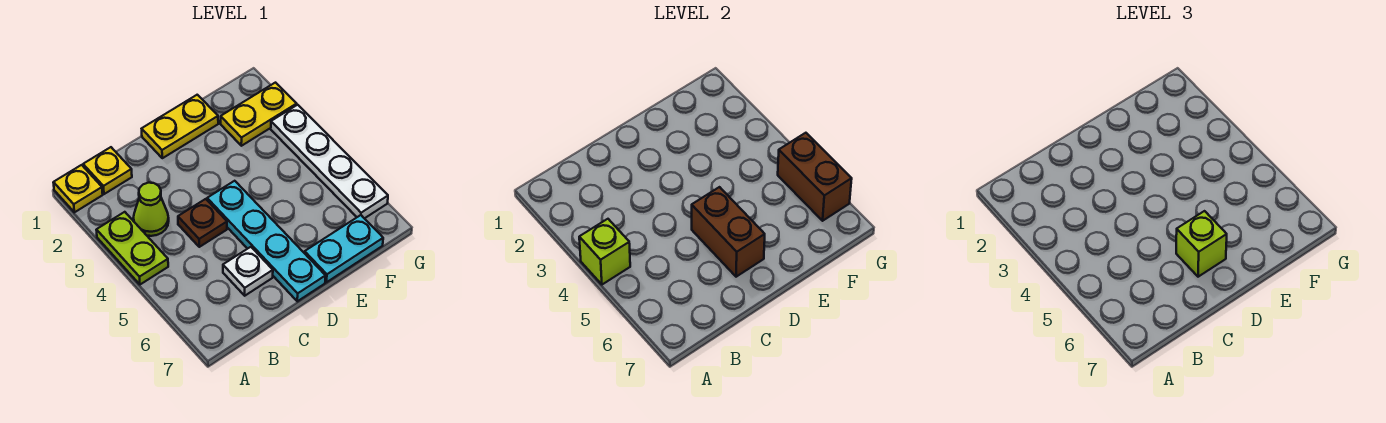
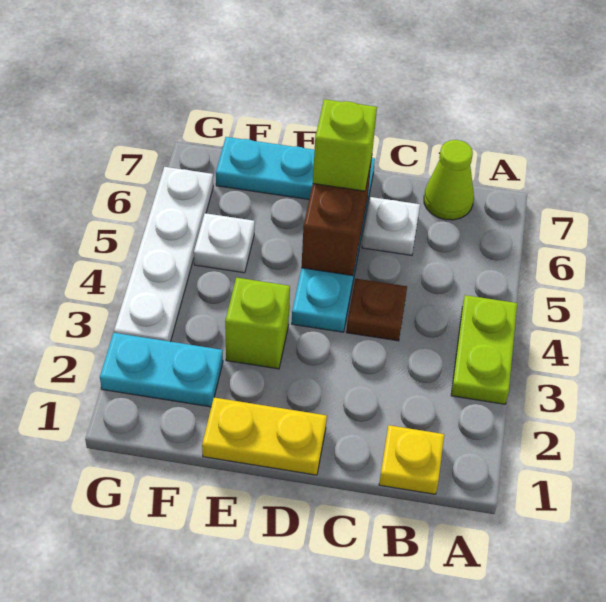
yellow 1x1 plate [53,165,103,212] -> none
lime 1x1 brick [579,219,630,284] -> lime 1x1 brick moved to [225,278,290,369]
lime 1x1 cone [133,183,169,236] -> lime 1x1 cone moved to [424,140,474,220]
yellow 1x2 plate [221,83,297,146] -> cyan 1x2 plate [100,333,223,407]
none -> white 1x1 plate [194,213,255,273]
brown 1x2 brick [778,133,852,221] -> none

